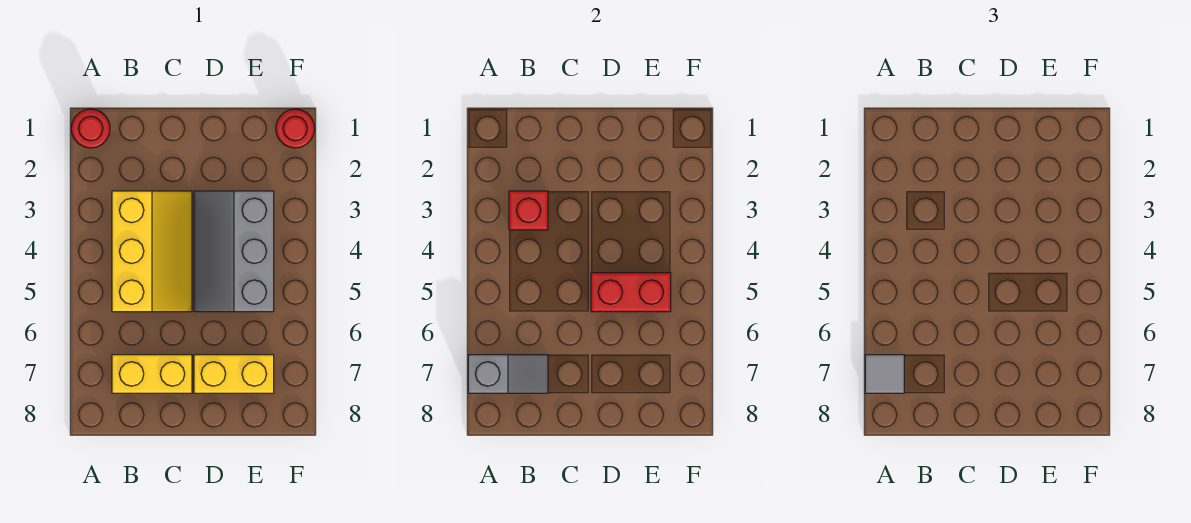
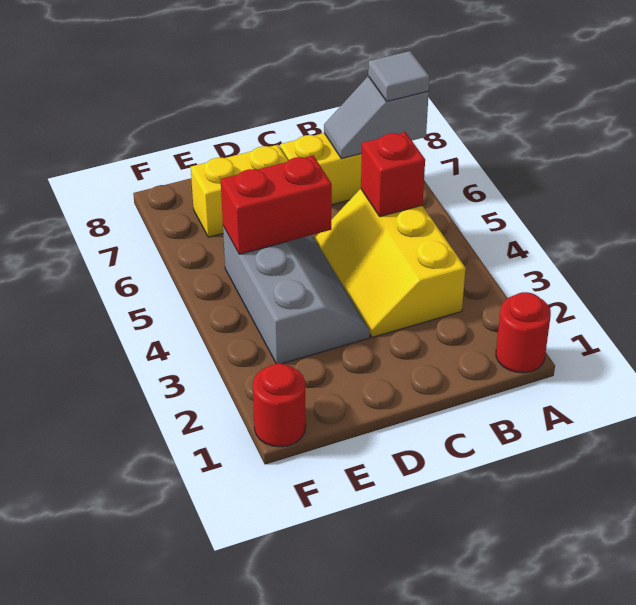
red 1x1 brick [509,191,548,230] -> red 1x1 brick moved to [361,132,425,217]

